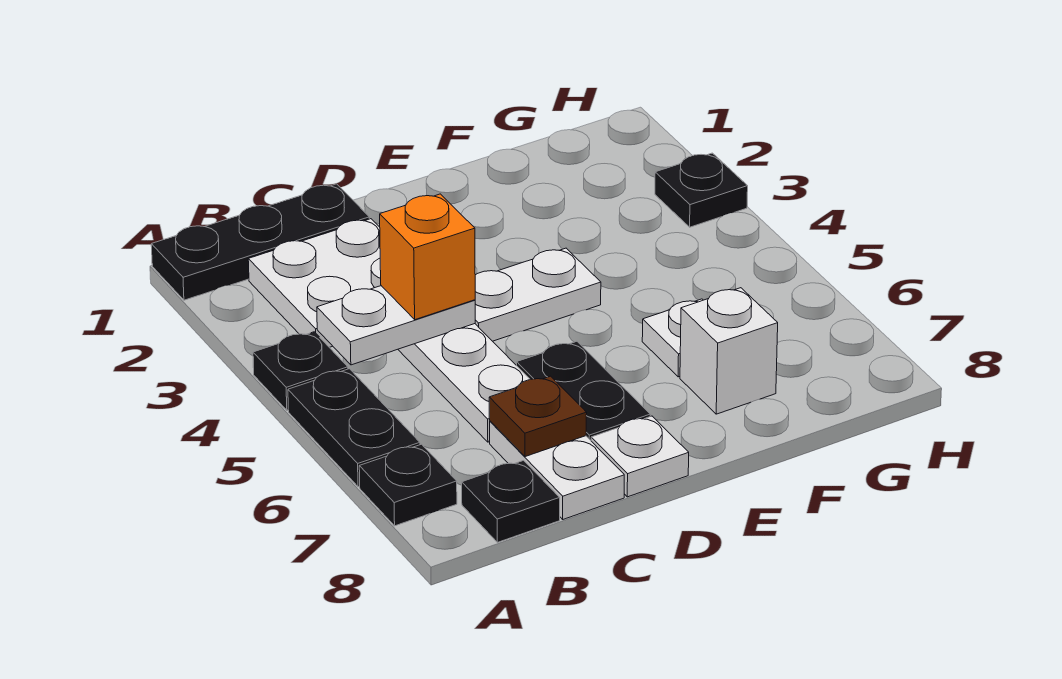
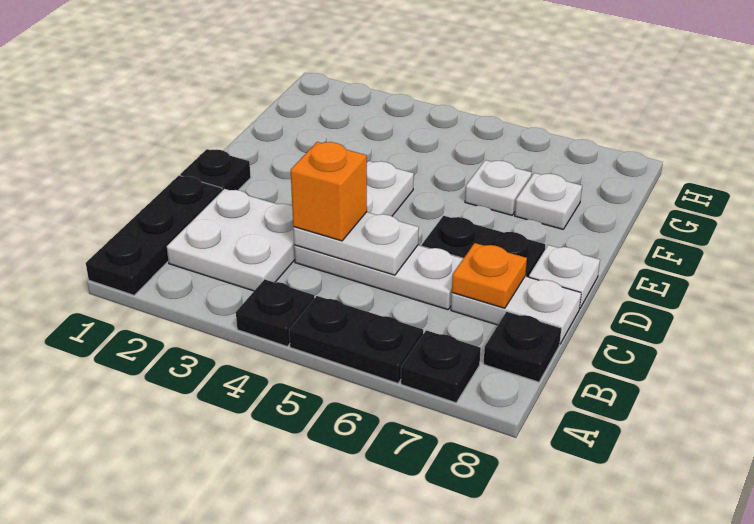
white 1x2 plate [317,286,475,365] -> white 1x2 plate turned to [293,212,419,275]
brown 1x1 plate [489,376,587,457] -> orange 1x1 plate [452,243,527,308]
white 1x1 brick [680,288,778,414] -> white 1x1 plate [515,173,582,229]
black 1x1 plate [655,153,748,227] -> black 1x1 plate moved to [180,149,251,191]

